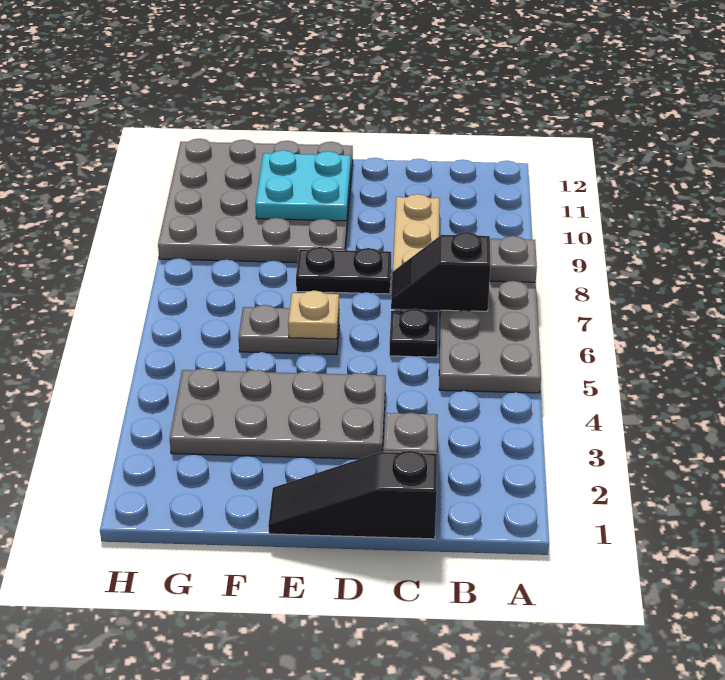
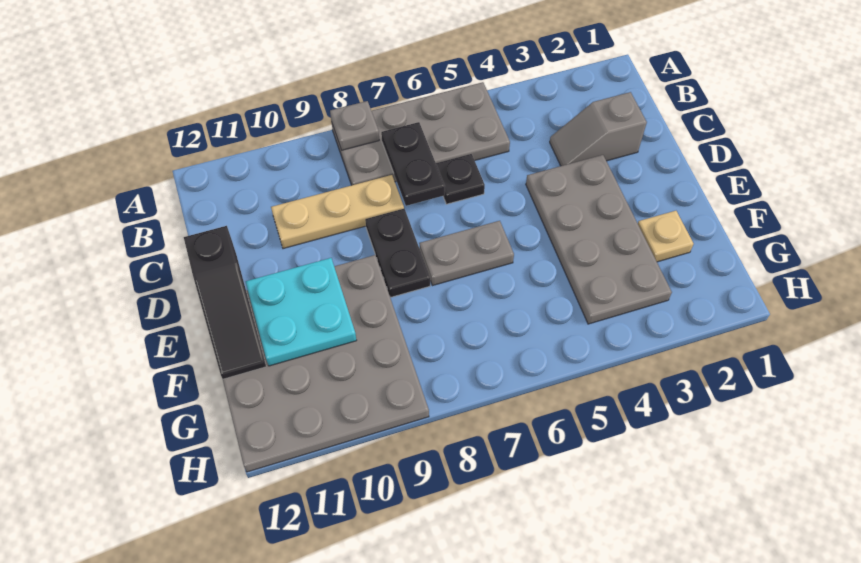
black 1x2 slope [391,232,490,311] -> black 1x2 plate [381,122,445,206]
black 1x3 slope [268,451,437,539] -> black 1x3 slope moved to [184,226,266,379]
grey 1x2 plate [239,305,339,355] -> grey 1x2 plate turned to [419,221,514,286]
tan 1x1 plate [288,291,339,339] -> tan 1x1 plate moved to [638,211,694,262]

